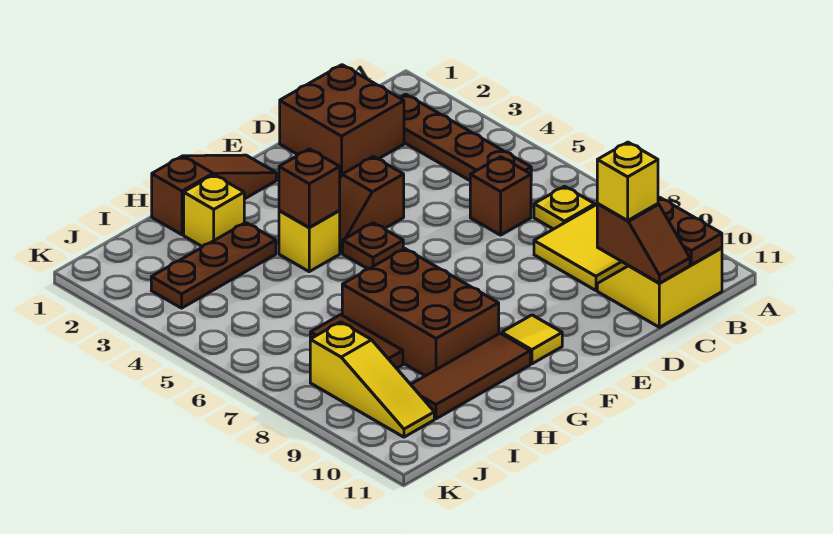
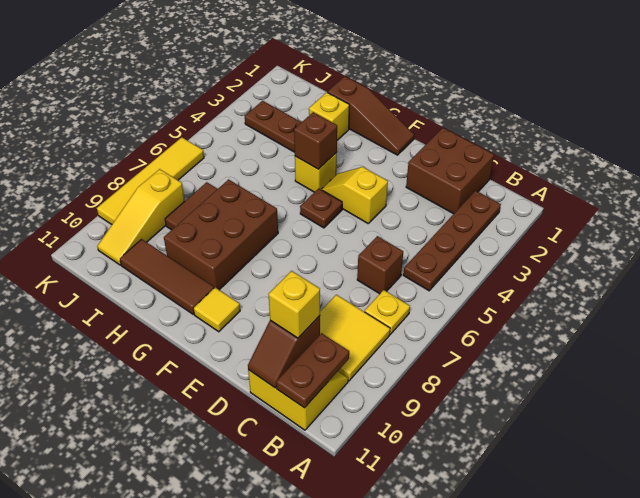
brown 1x2 slope [339,157,404,253] -> yellow 1x2 slope [321,167,388,223]
none -> yellow 1x4 tile [97,137,204,224]

